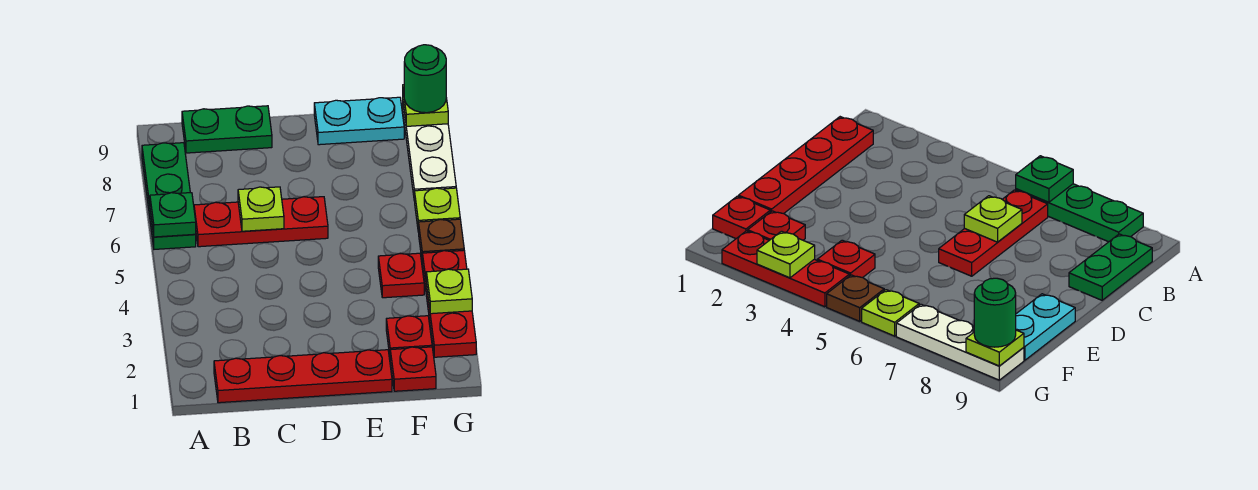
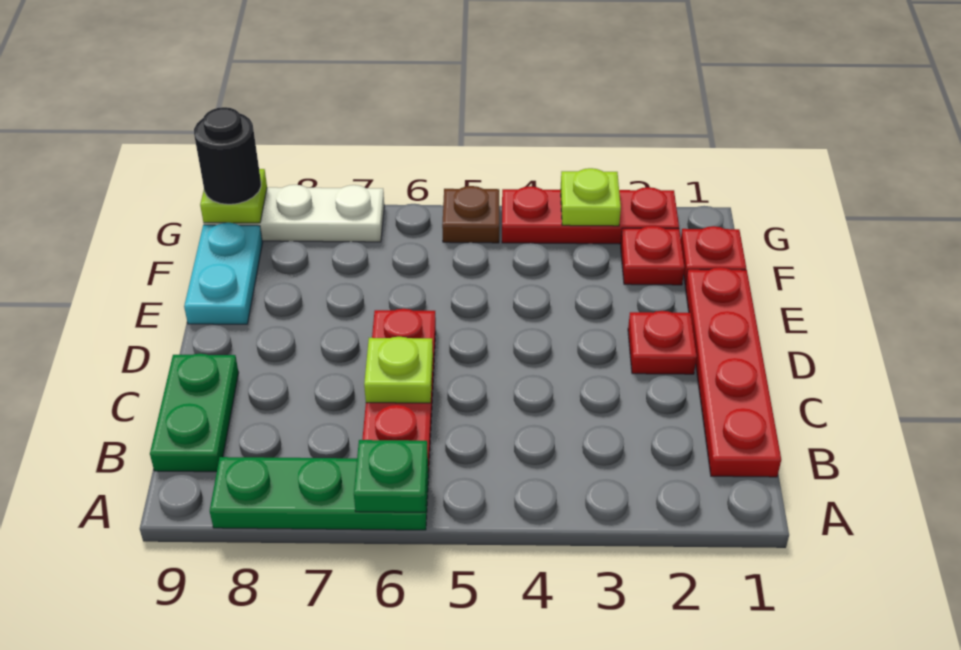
red 1x1 plate [378,253,424,298] -> red 1x1 plate moved to [628,311,697,374]
lime 1x1 plate [415,188,460,232] -> none
green 1x1 round brick [404,45,446,113] -> black 1x1 round brick [194,107,261,204]

